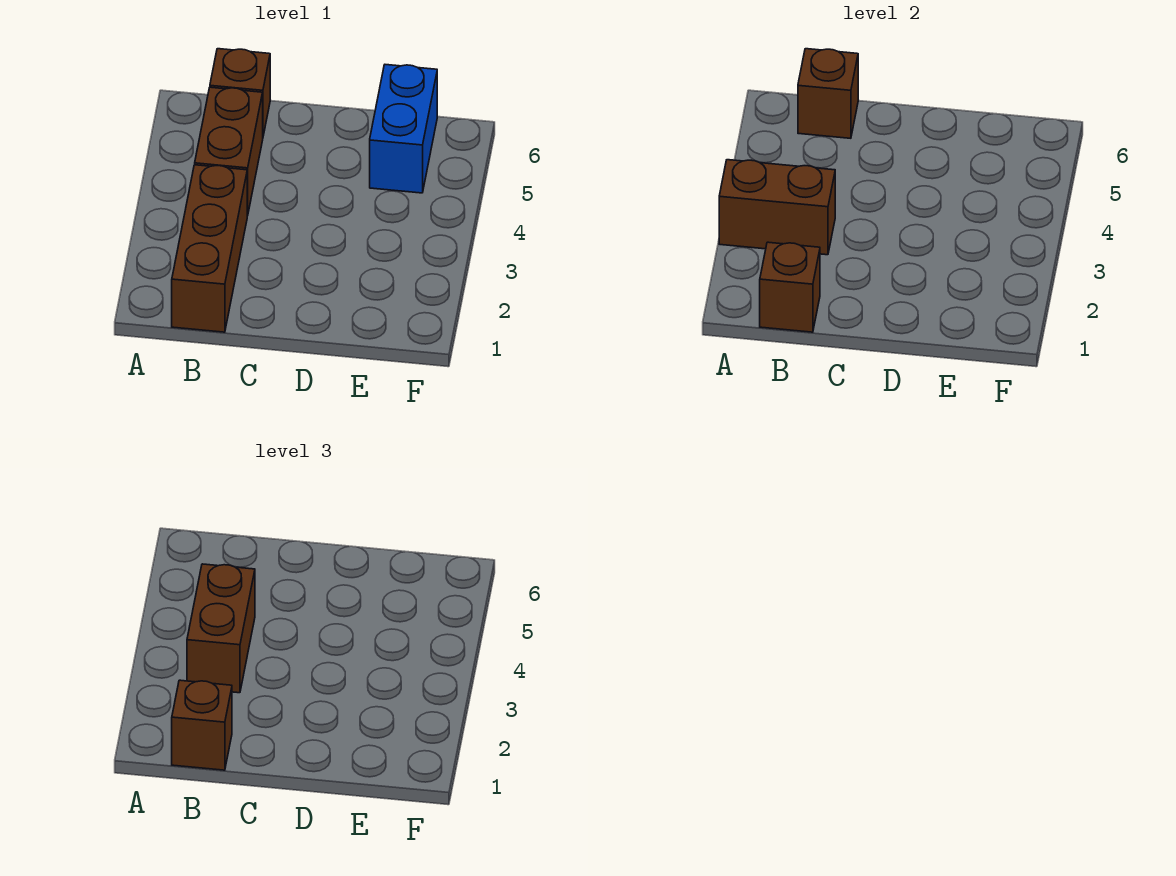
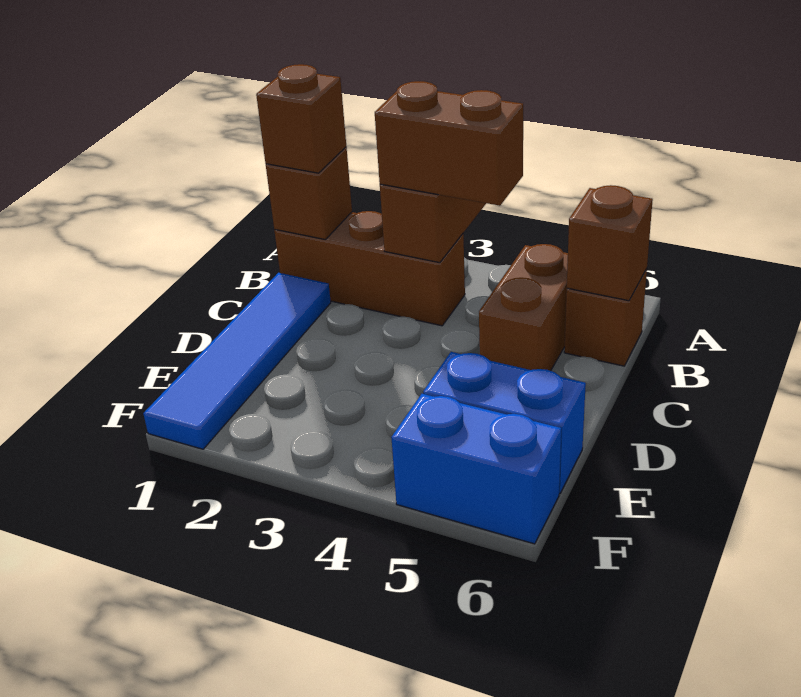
brown 1x2 brick [195,87,263,216] -> brown 1x2 brick turned to [479,244,568,371]
none -> blue 1x4 tile [143,273,331,449]
none -> blue 1x2 brick [391,394,561,544]

